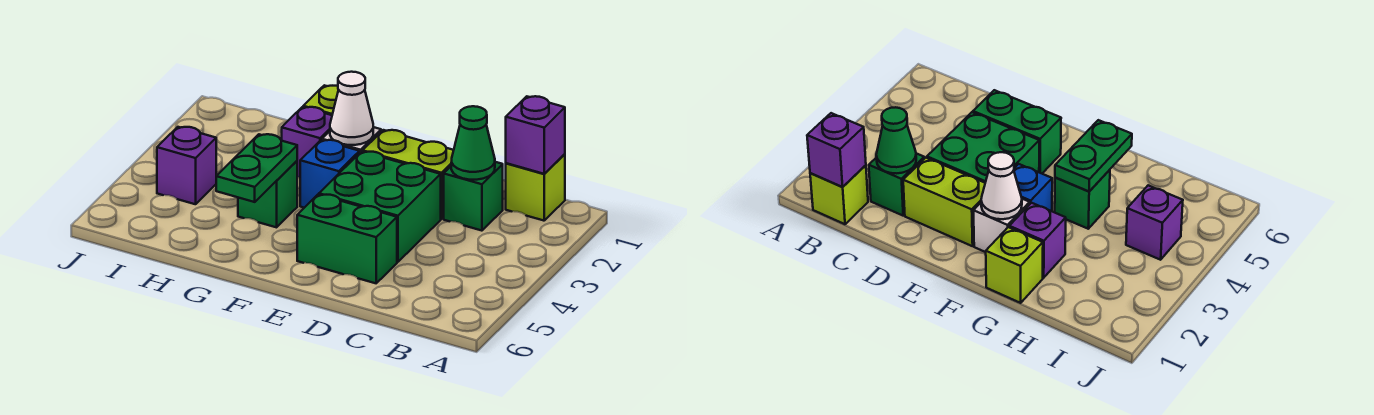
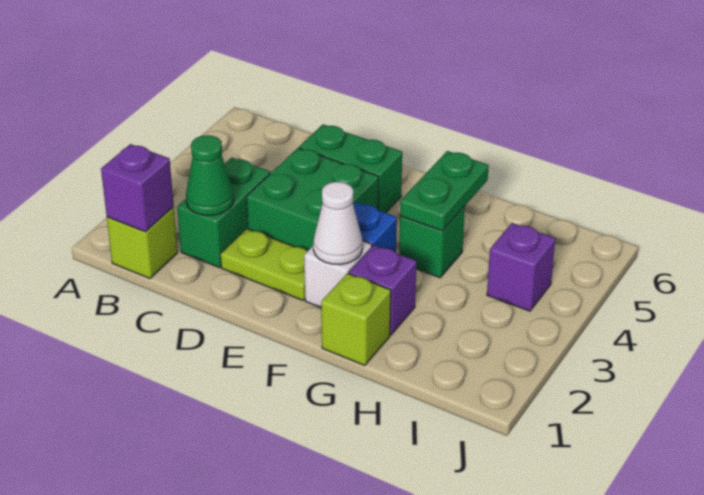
green 1x1 brick [444,162,503,231] -> green 1x2 brick [177,158,270,267]
lime 1x2 brick [363,130,454,219] -> lime 1x2 plate [221,229,307,300]

